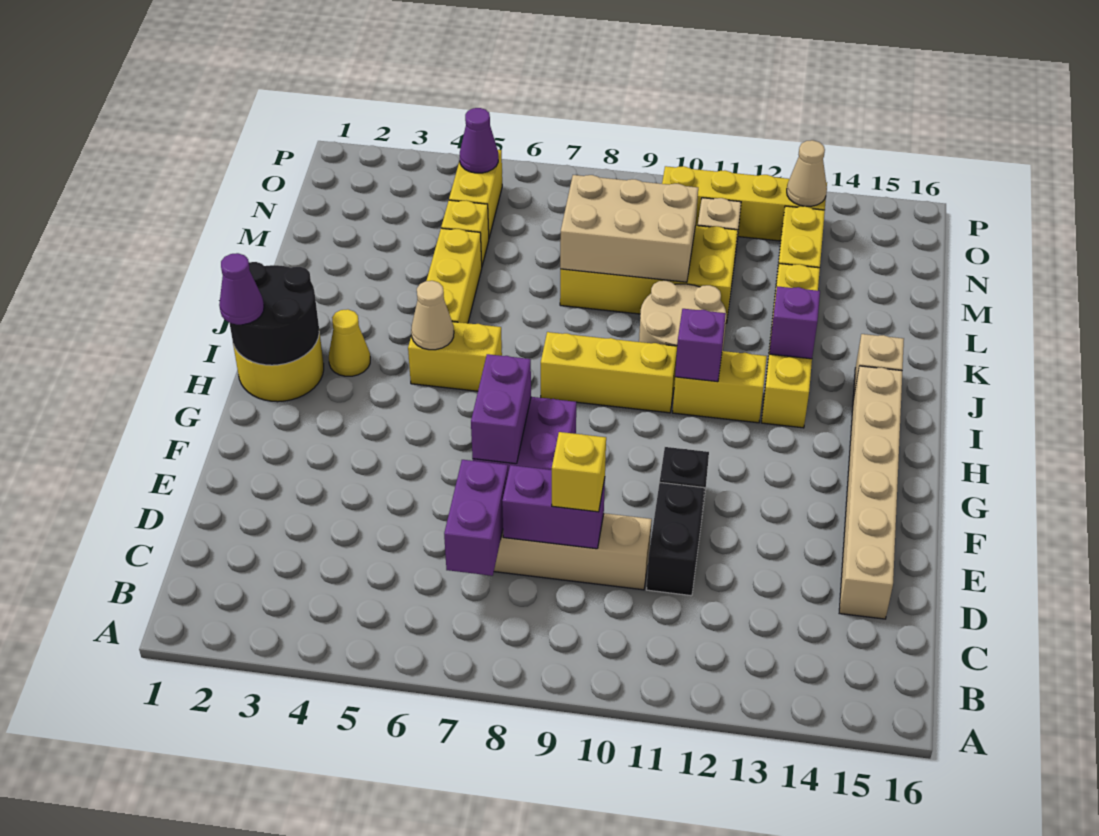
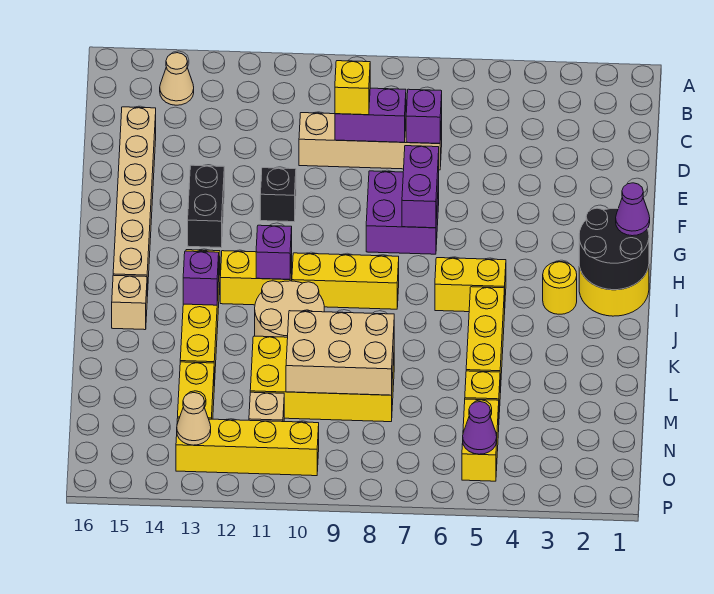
purple 1x2 brick [444,460,508,576] -> purple 1x1 brick [406,89,442,144]
black 1x2 brick [647,482,704,596] -> black 1x2 brick moved to [188,165,224,248]
yellow 1x1 cone [329,309,370,376] -> yellow 1x1 round brick [543,262,577,314]
tan 1x1 cone [411,281,454,350] -> tan 1x1 cone moved to [160,53,194,105]

